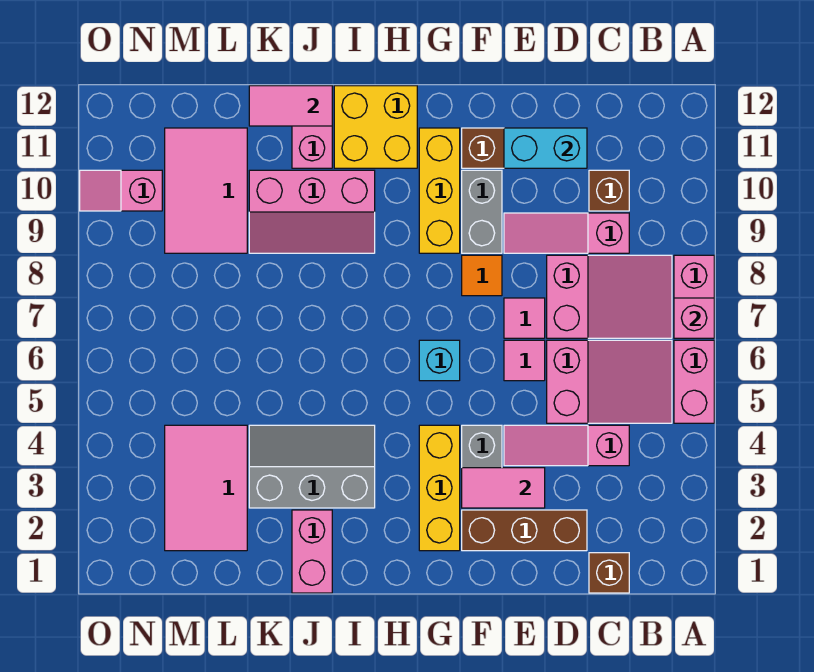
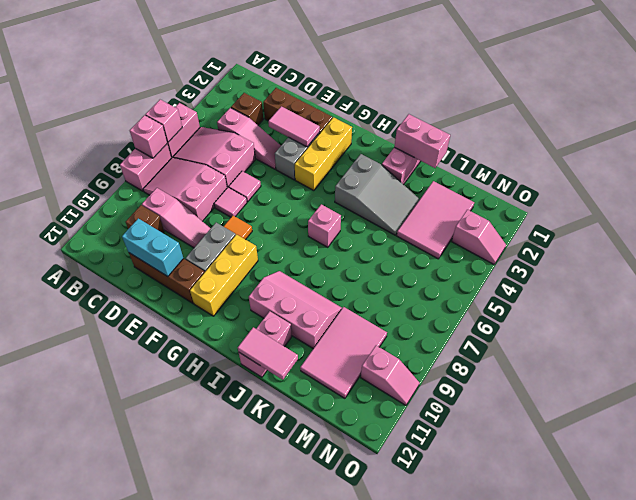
none -> pink 1x1 brick [145,100,182,142]
brown 1x1 brick [589,553,629,593] -> brown 1x1 brick moved to [231,93,263,125]
cyan 1x1 brick [419,340,460,381] -> none
yellow 2x2 brick [334,86,417,168] -> none
grey 2x3 slope [249,425,375,508] -> grey 2x3 slope turned to [335,154,420,235]
none -> pink 1x1 brick [308,204,341,247]
none -> pink 1x2 brick [394,114,450,168]
none -> pink 1x2 slope [452,210,506,265]

